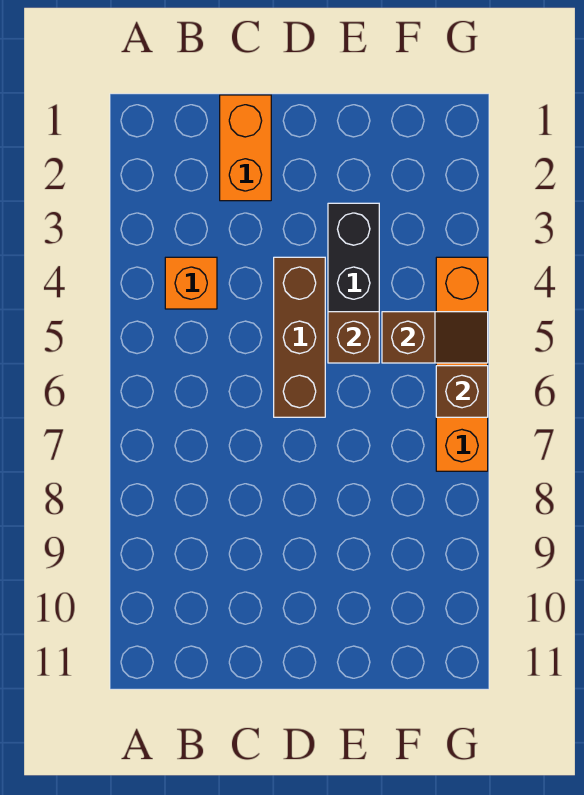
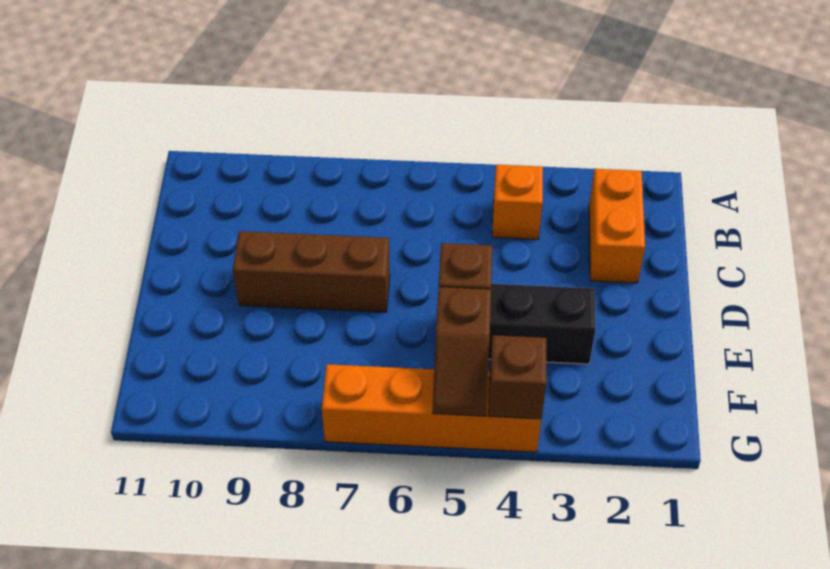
orange 1x2 brick [220,95,271,201] -> orange 1x2 brick turned to [589,169,645,283]
brown 1x3 brick [274,257,325,417] -> brown 1x3 brick moved to [233,231,390,312]
brown 1x1 brick [436,366,488,417] -> brown 1x1 brick moved to [488,335,546,419]

